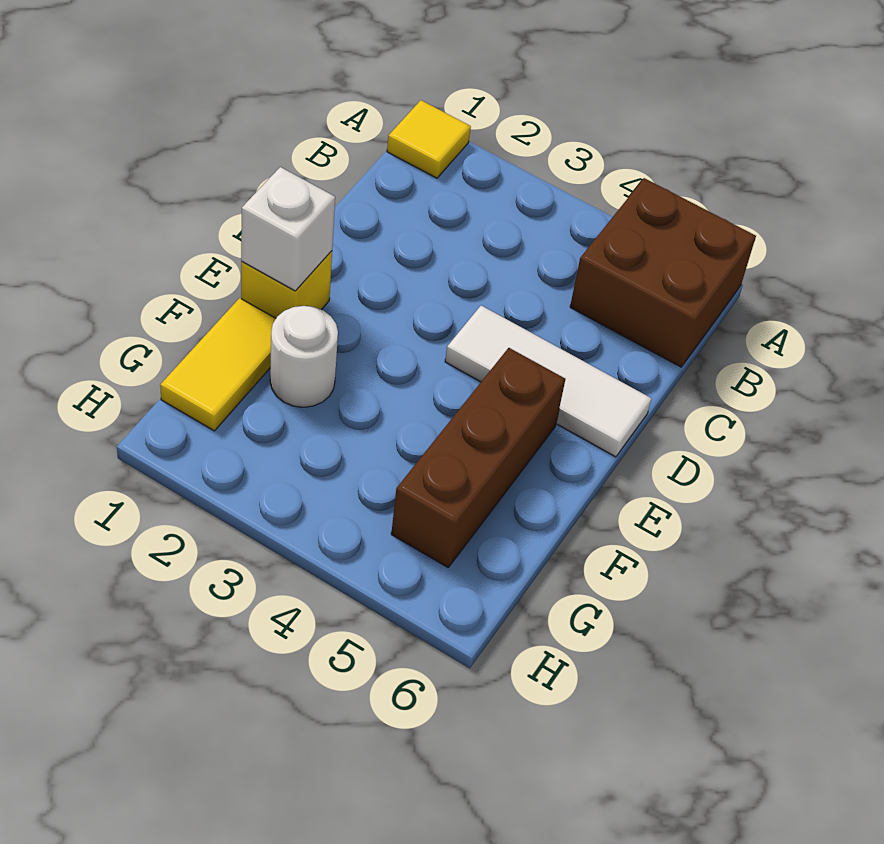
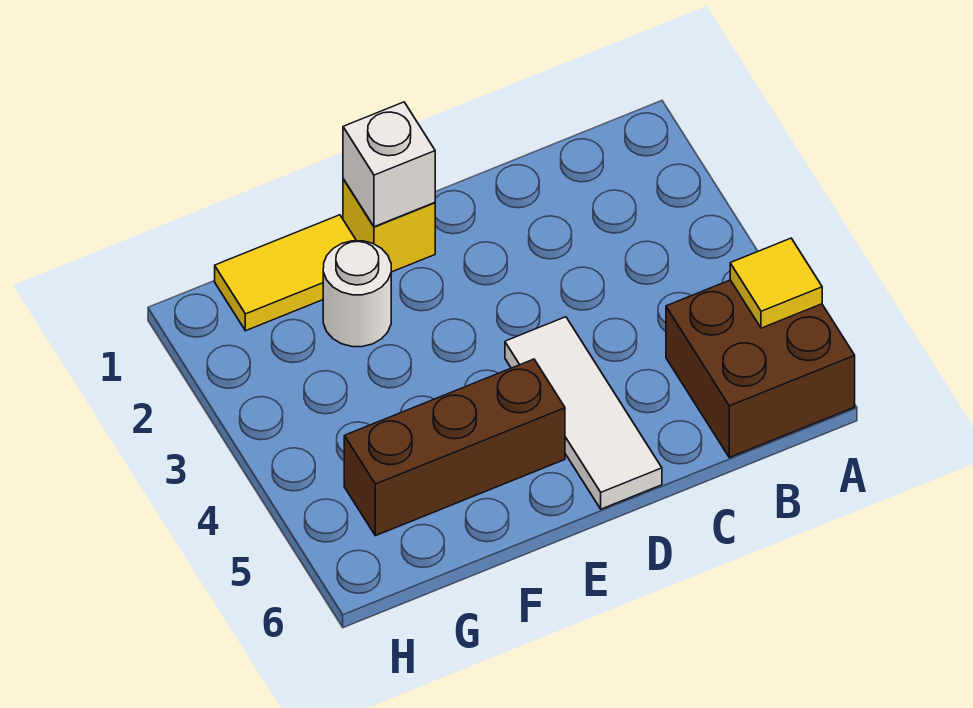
yellow 1x1 tile [387,100,471,178] -> yellow 1x1 tile moved to [730,238,822,328]

